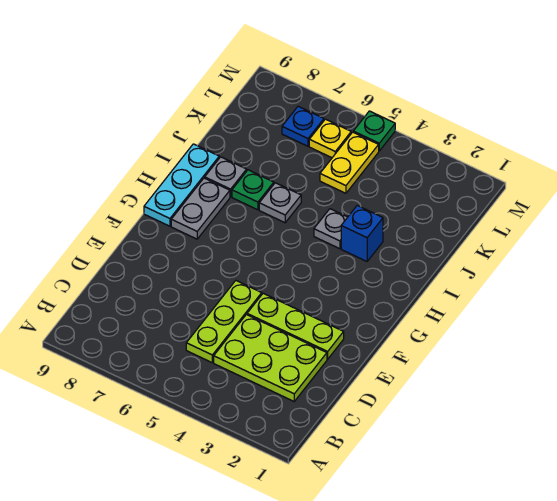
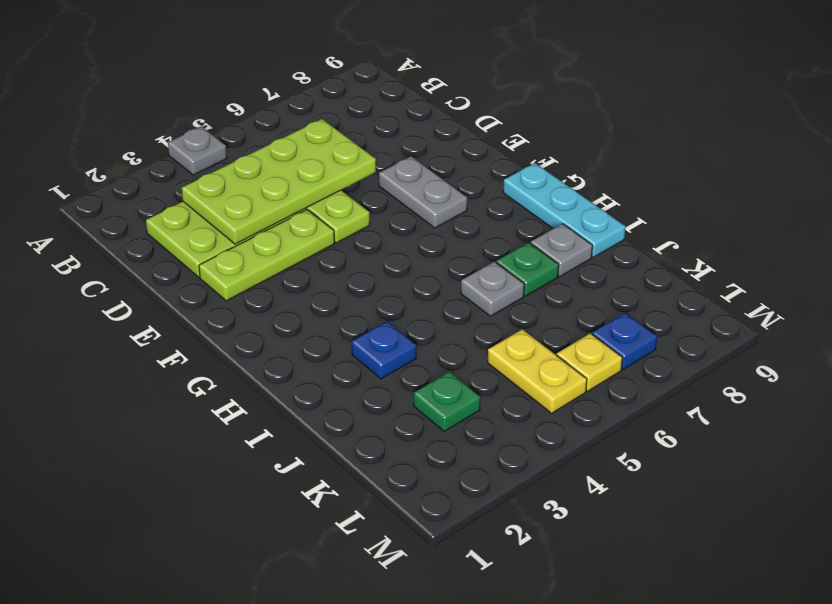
none -> lime 2x4 plate [182,119,376,244]
grey 1x2 plate [171,178,230,239] -> grey 1x2 plate moved to [379,156,467,228]
blue 1x1 brick [341,205,383,261] -> blue 1x1 plate [352,322,416,379]
grey 1x1 plate [314,209,347,249] -> grey 1x1 plate moved to [168,126,227,175]
green 1x1 plate [353,111,395,151] -> green 1x1 plate moved to [414,372,480,431]

